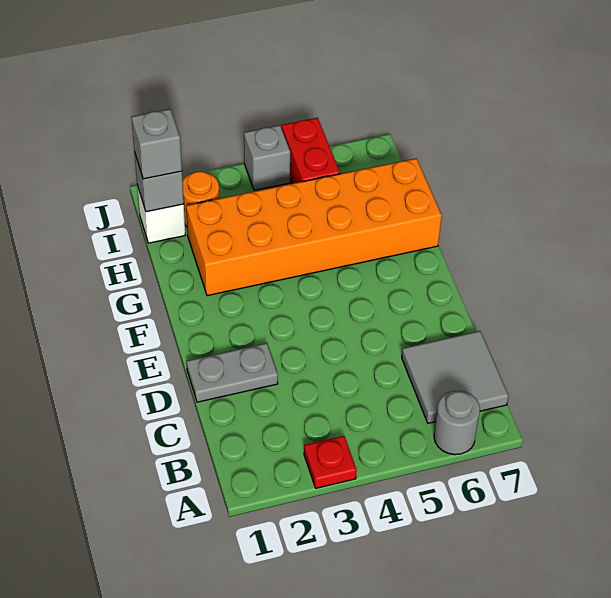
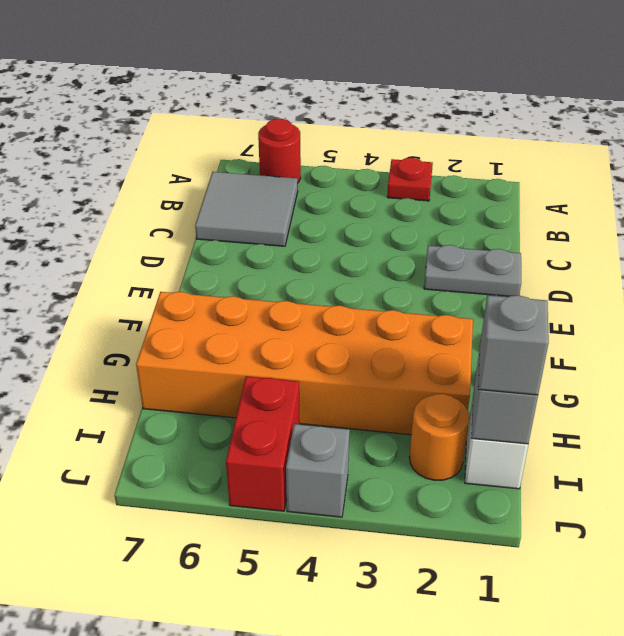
grey 1x1 round brick [434,391,480,455] -> red 1x1 round brick [258,119,301,183]

